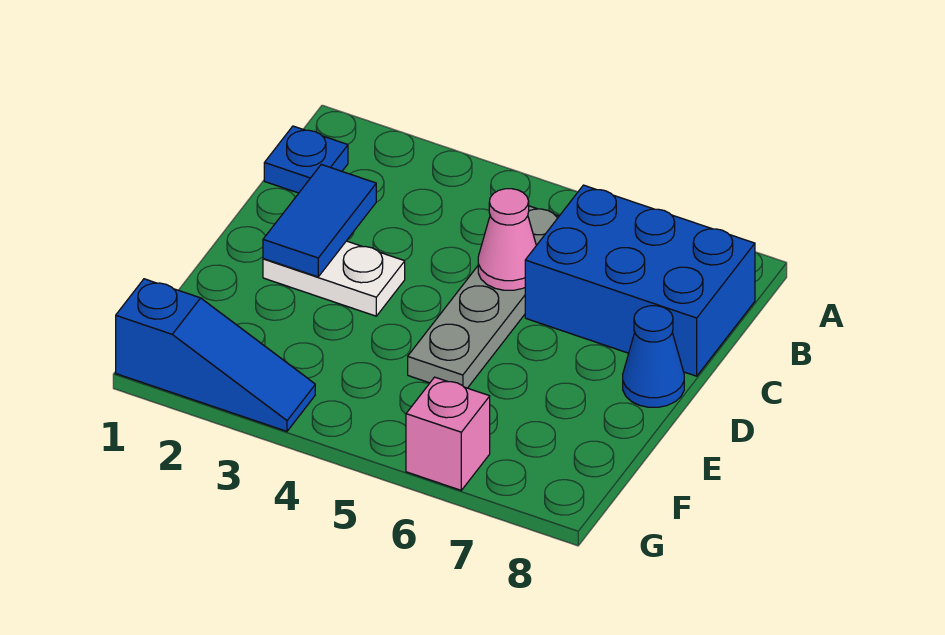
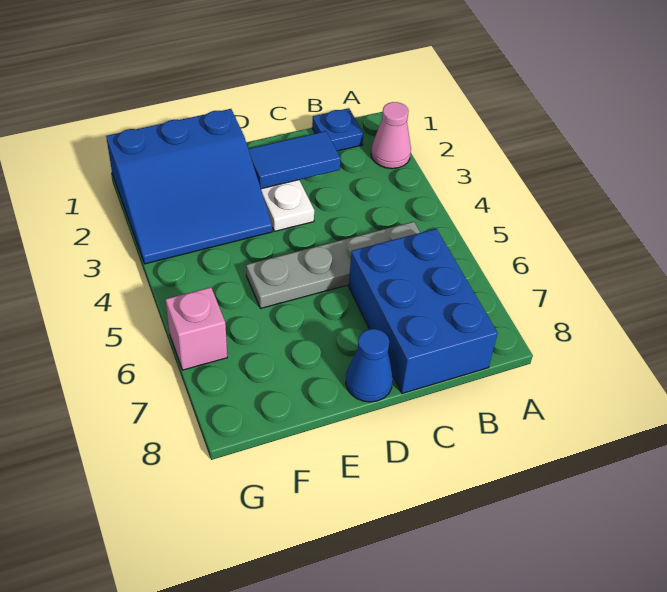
pink 1x1 cone [478,189,536,290] -> pink 1x1 cone moved to [371,102,411,169]
blue 1x3 slope [116,279,315,431] -> blue 3x3 slope [106,109,272,264]

